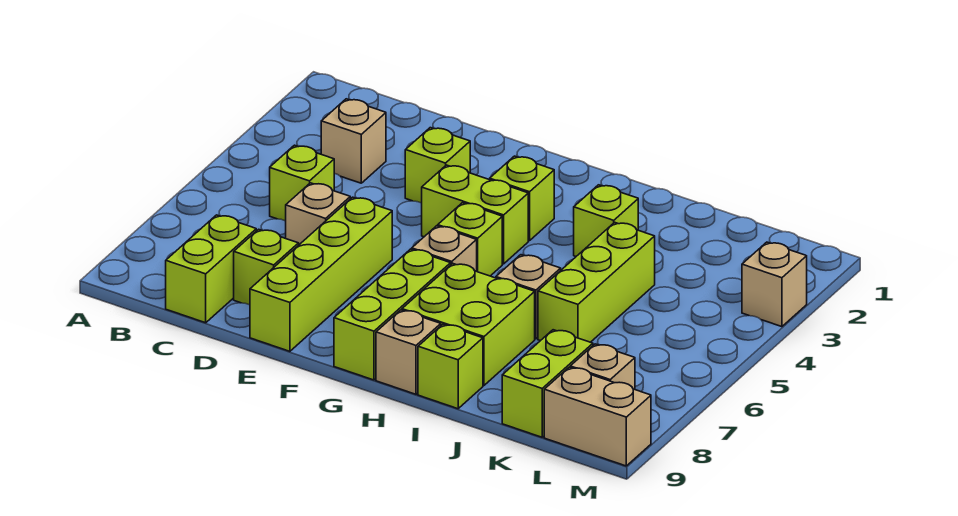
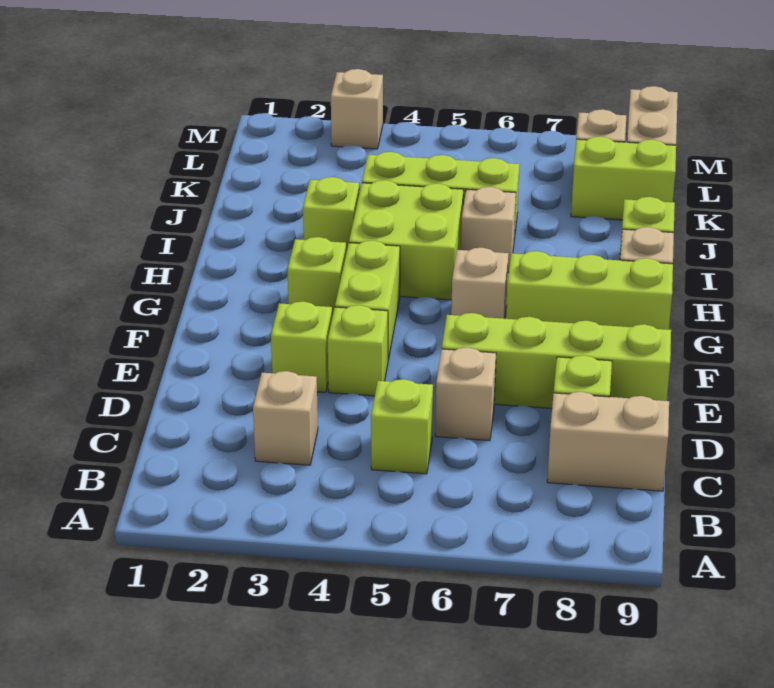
lime 1x2 brick [166,215,256,323] -> tan 1x2 brick [547,392,669,491]
lime 1x1 brick [438,203,502,276] -> lime 1x1 brick moved to [328,305,388,396]
lime 2x2 brick [402,264,535,385] -> lime 2x2 brick moved to [349,180,463,300]

